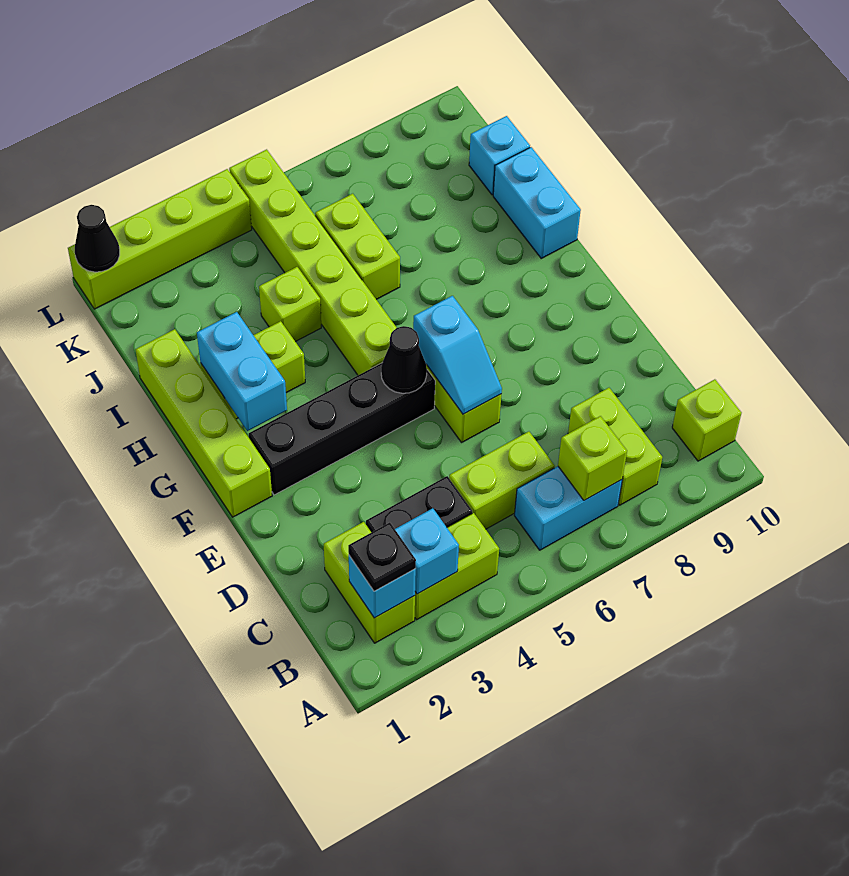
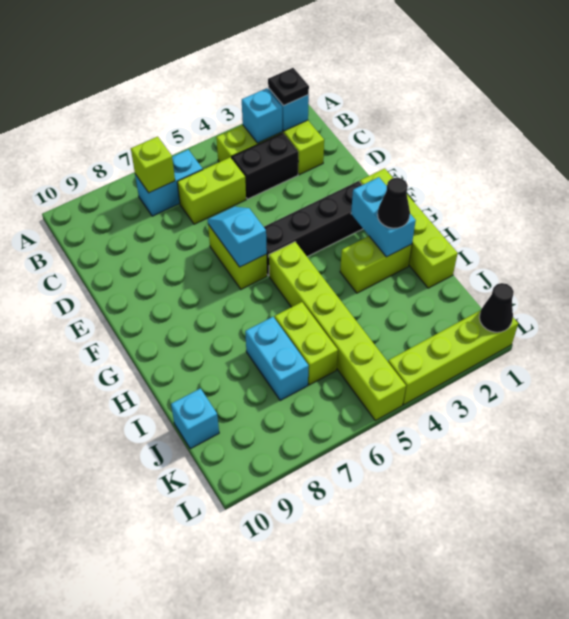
lime 1x2 brick [568,388,662,505] -> none
lime 1x1 brick [672,379,742,461] -> none
black 1x1 cone [381,326,427,393] -> black 1x1 cone moved to [378,178,410,228]
cyan 1x2 brick [493,147,581,258] -> cyan 1x2 brick moved to [245,317,309,400]
lime 1x1 brick [259,267,321,342] -> none

